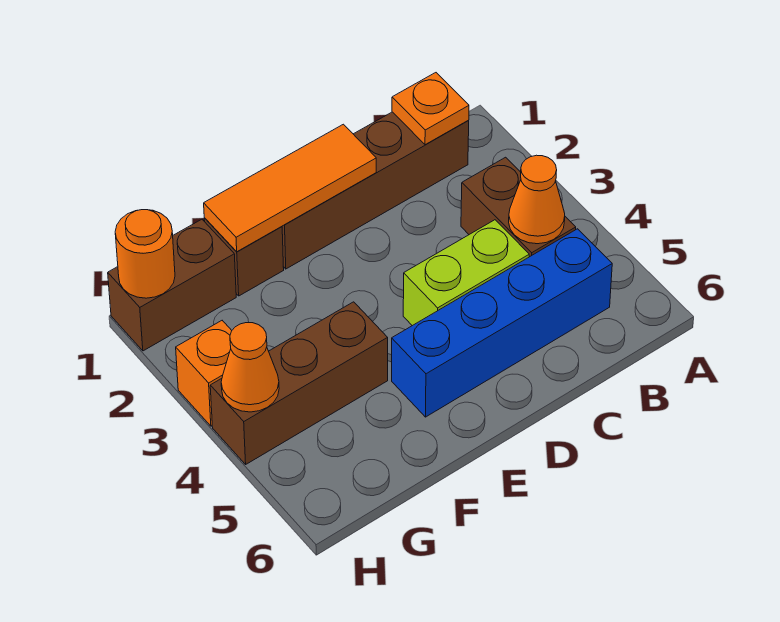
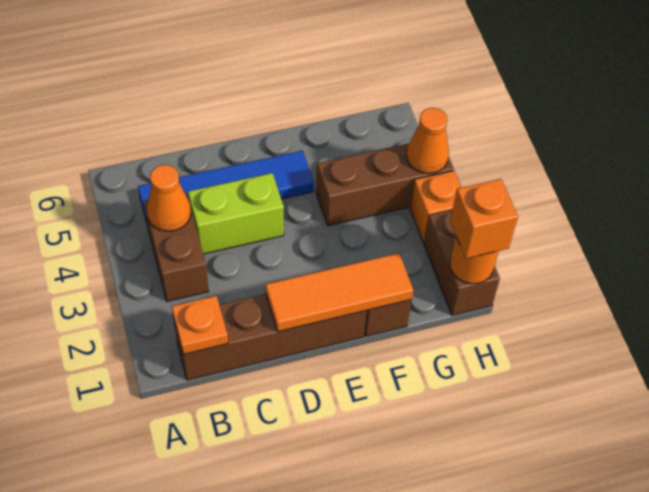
blue 1x4 brick [392,229,612,417] -> blue 1x4 tile [138,151,314,226]
brown 1x2 brick [108,219,236,351] -> brown 1x2 brick turned to [424,210,500,315]
none -> orange 1x1 brick [450,179,518,258]

